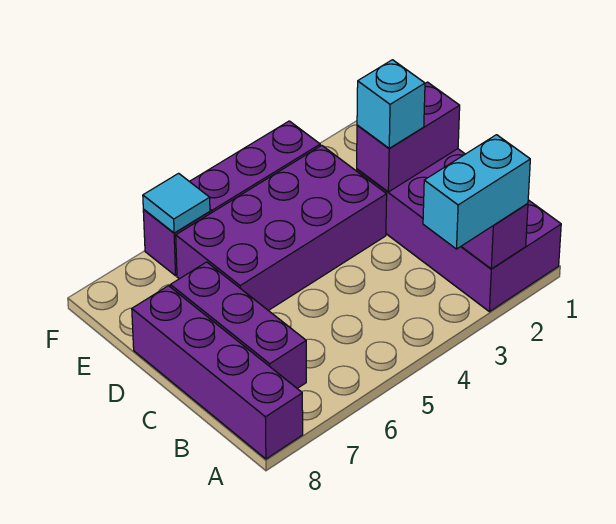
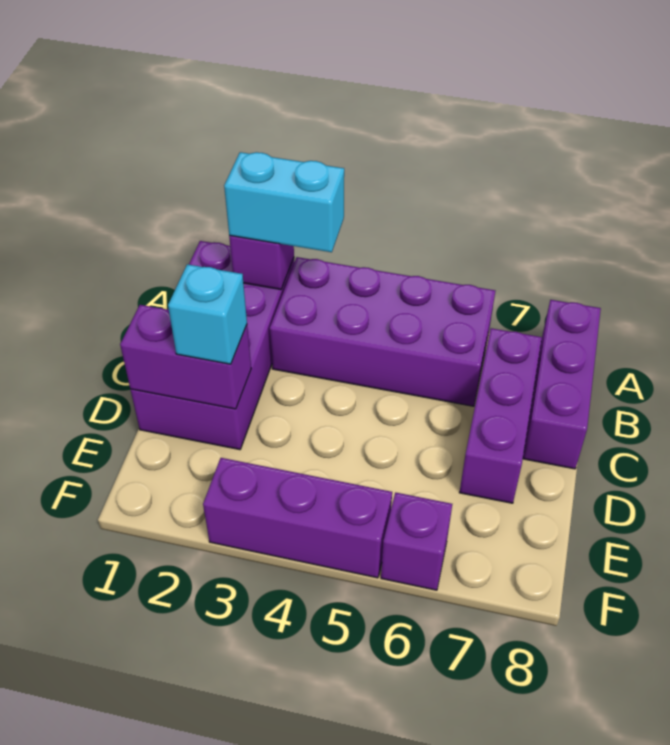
purple 1x4 brick [132,286,303,459] -> purple 1x3 brick [523,300,601,469]
purple 2x4 brick [176,145,387,310] -> purple 2x4 brick moved to [270,257,495,406]
cyan 1x1 tile [143,173,210,233] -> none

